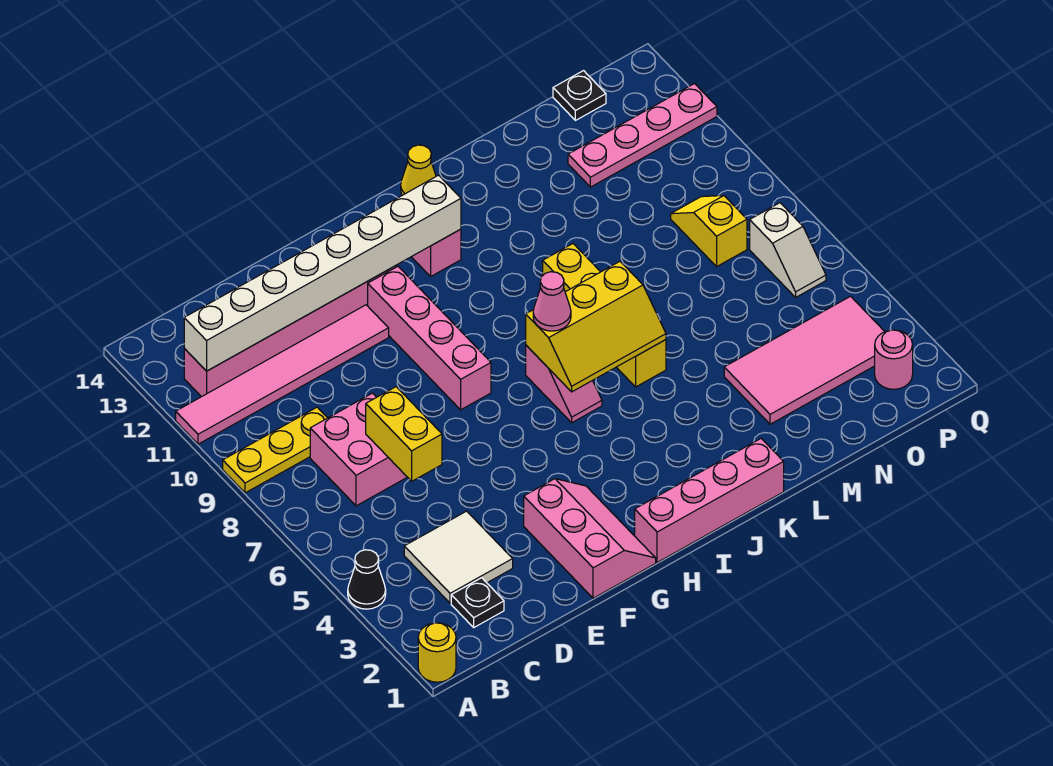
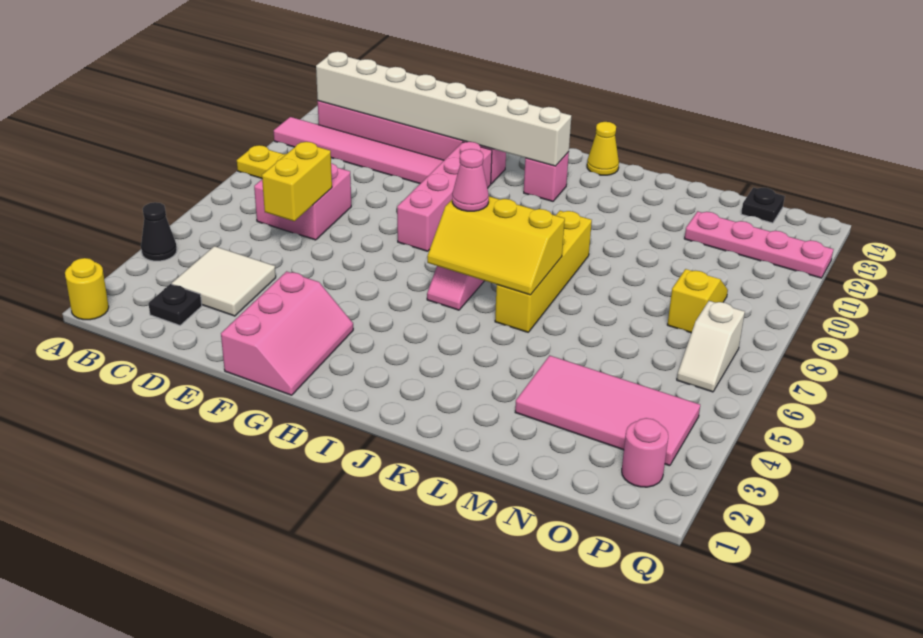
pink 1x4 brick [635,439,784,563] -> none

